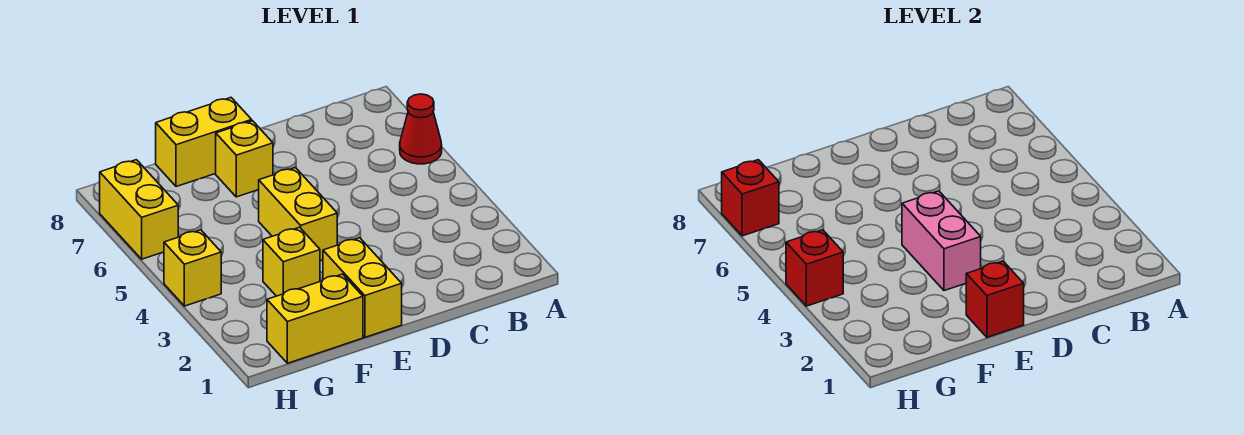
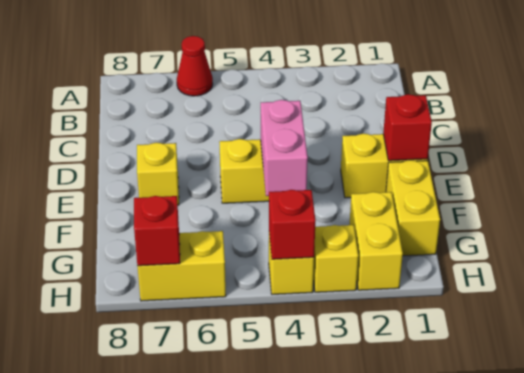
pink 1x2 brick [902,191,981,291] -> pink 1x2 brick turned to [261,100,308,196]
yellow 1x2 brick [156,98,252,187] -> yellow 1x2 brick moved to [349,192,403,290]
yellow 1x1 brick [263,227,320,296] -> yellow 1x1 brick moved to [313,225,358,292]

